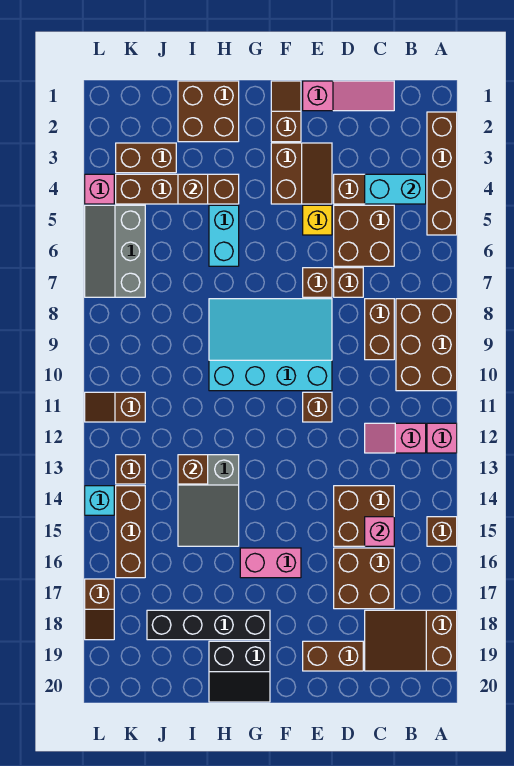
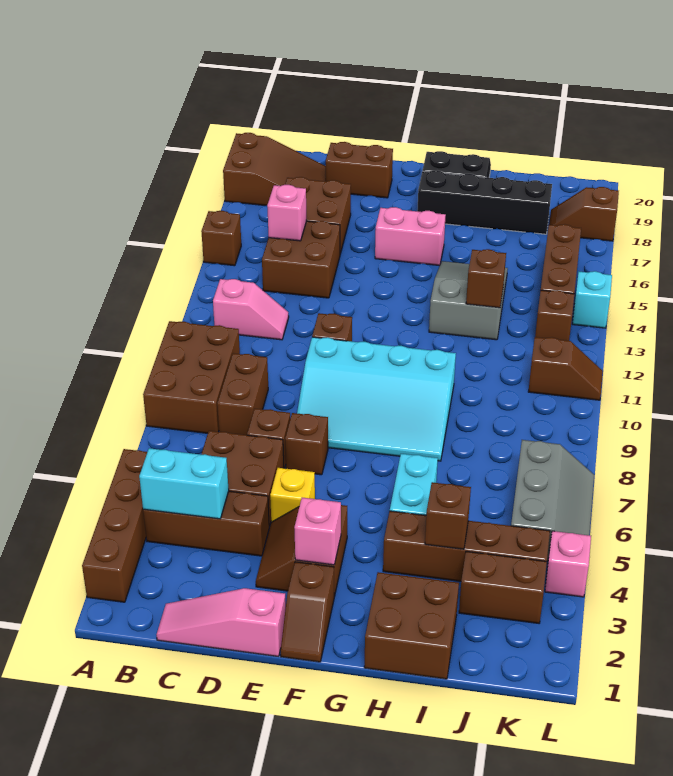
pink 1x1 brick [427,423,457,453] -> pink 1x1 brick moved to [294,498,341,565]
brown 1x2 slope [85,579,114,640] -> brown 1x2 slope turned to [549,187,619,241]

